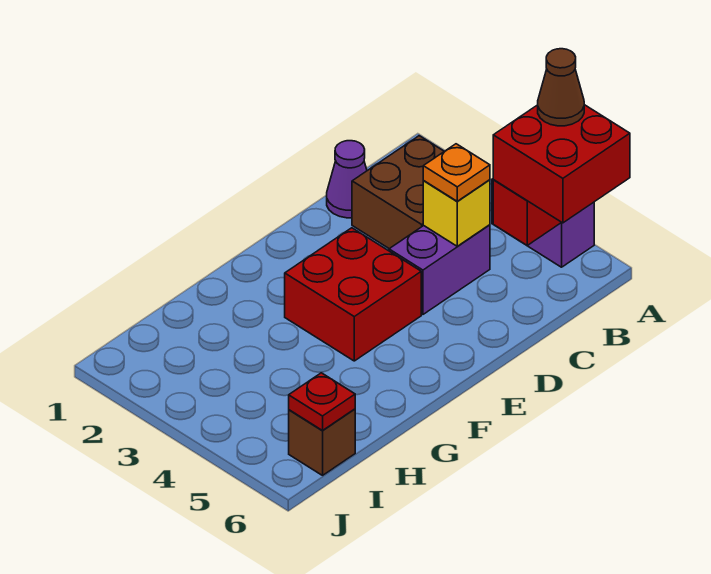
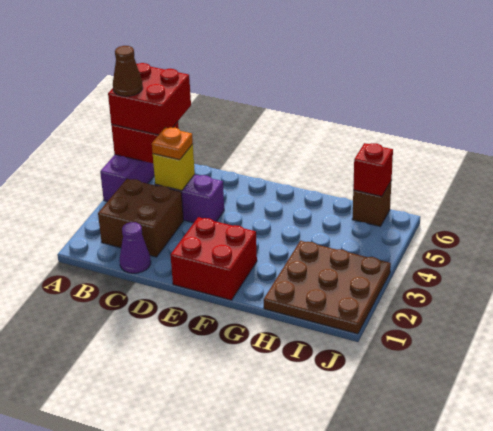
red 2x2 brick [285,228,421,361] -> red 2x2 brick moved to [171,217,257,300]
none -> brown 3x3 plate [264,241,391,334]
red 1x1 plate [289,373,355,430] -> red 1x1 brick [353,143,393,196]

